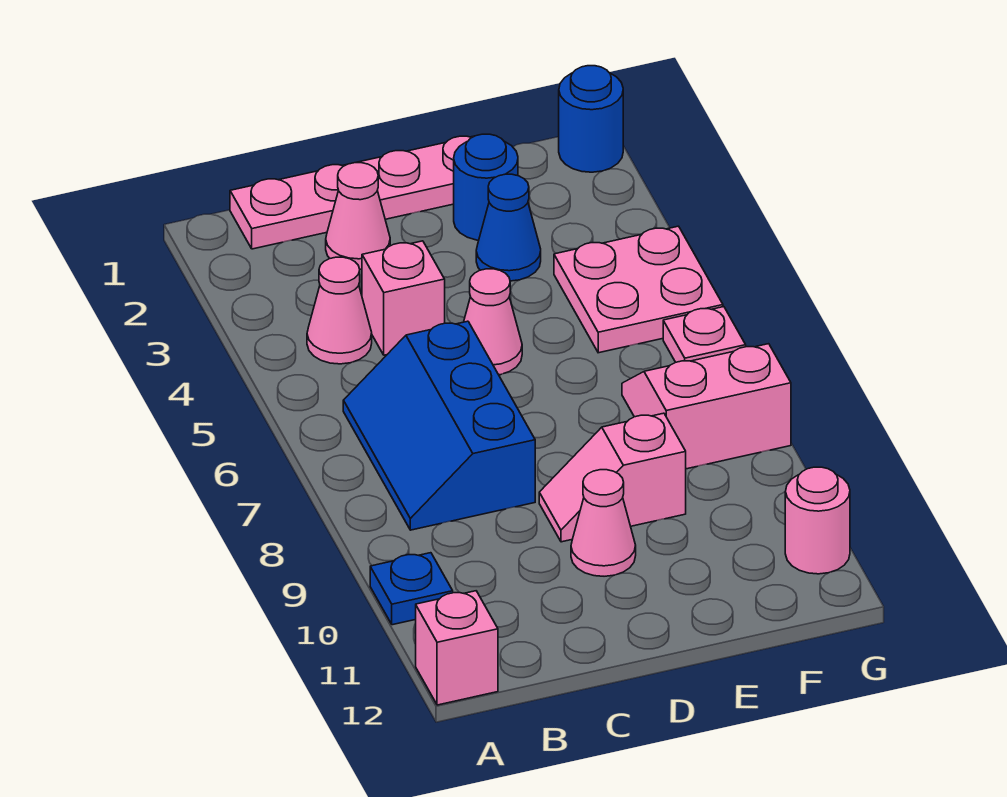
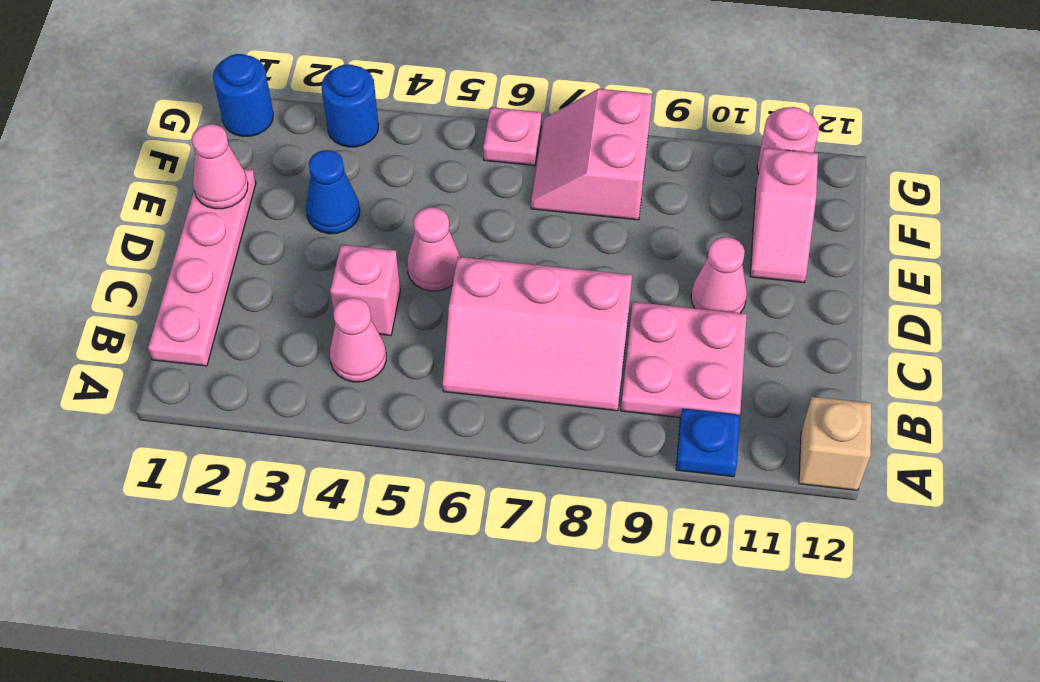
pink 1x1 brick [416,591,498,705] -> tan 1x1 brick [799,397,871,490]
blue 2x3 slope [343,321,535,530] -> pink 2x3 slope [443,257,632,411]
pink 1x1 cone [326,163,390,269] -> pink 1x1 cone moved to [192,124,248,209]
pink 1x2 slope [539,413,686,542] -> pink 1x2 slope moved to [750,148,818,283]
blue 1x1 round brick [454,134,518,240] -> blue 1x1 round brick moved to [322,64,379,147]
pink 2x2 plate [554,226,723,353] -> pink 2x2 plate moved to [621,302,747,418]

